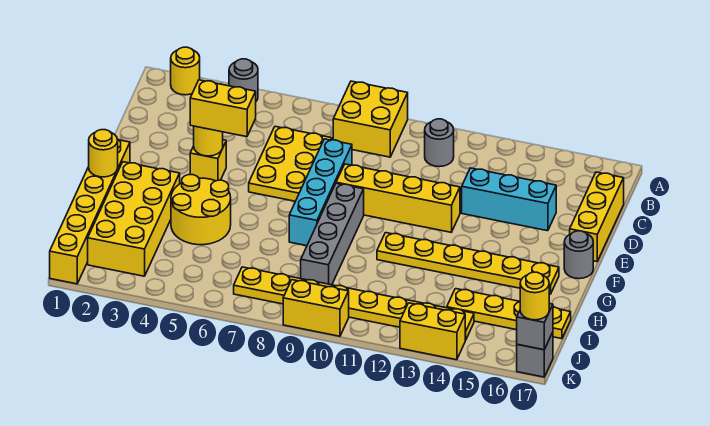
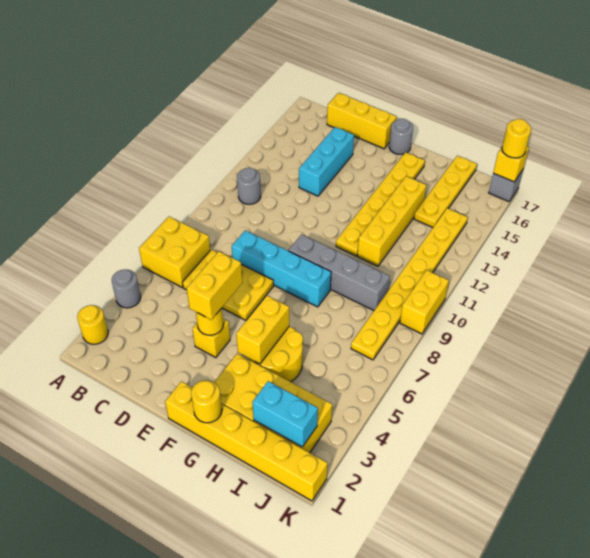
yellow 2x2 brick [333,81,408,157] -> yellow 2x2 brick moved to [139,217,210,287]
yellow 1x4 brick [336,164,460,232] -> yellow 1x4 brick moved to [357,176,426,266]
none -> cyan 1x2 brick [252,381,318,447]
yellow 1x2 brick [400,303,465,360] -> yellow 1x2 brick moved to [236,296,289,364]
grey 1x1 brick [517,304,553,350] -> yellow 1x1 brick [493,147,529,182]

